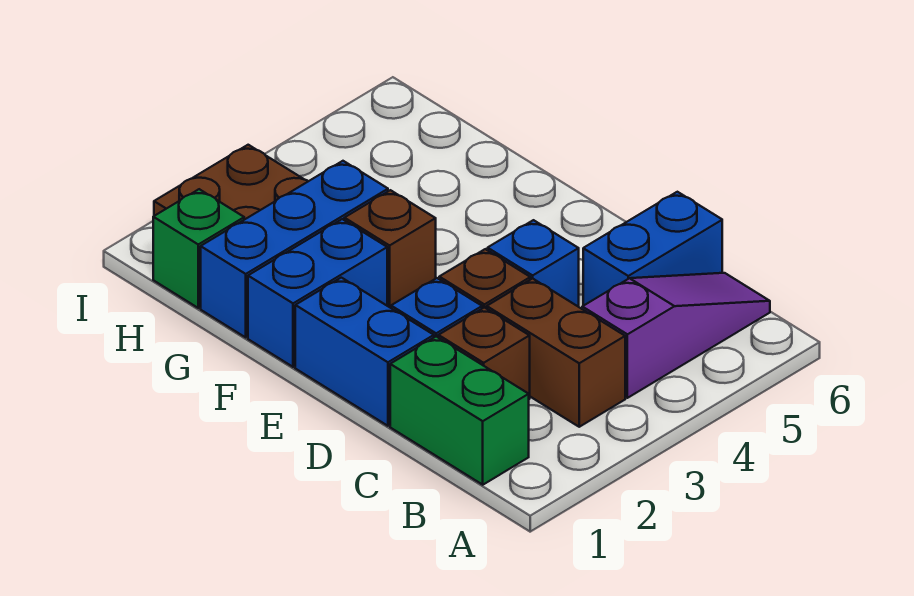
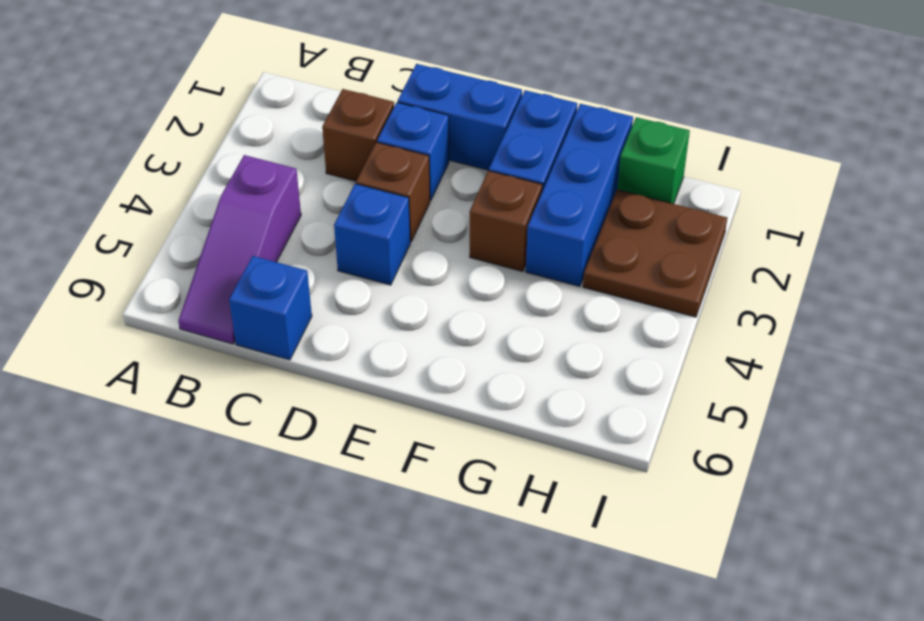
green 1x2 brick [390,337,529,485] -> none
brown 1x2 brick [487,278,625,427] -> none
blue 1x2 brick [583,192,722,306] -> blue 1x1 brick [229,256,312,360]

